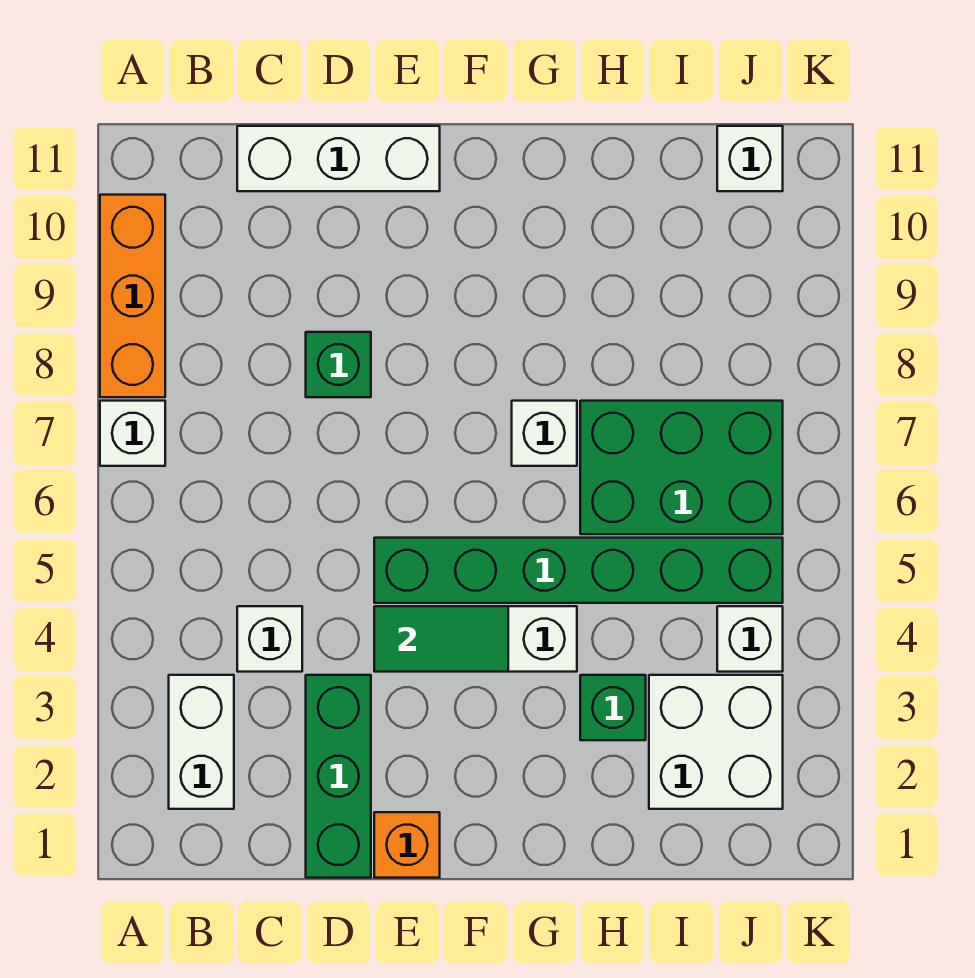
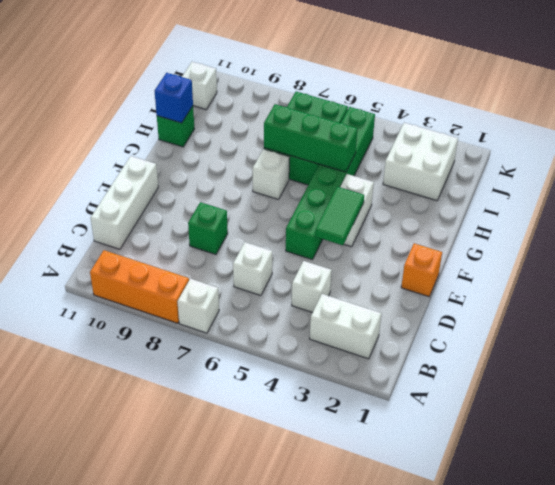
green 1x3 brick [306,675,371,878] -> green 1x3 brick moved to [264,104,358,172]
green 1x1 brick [580,675,646,740] -> green 1x1 brick moved to [157,106,194,147]
none -> blue 1x1 brick [155,73,193,123]
white 1x1 brick [717,606,783,672] -> white 1x1 brick moved to [233,242,272,296]

